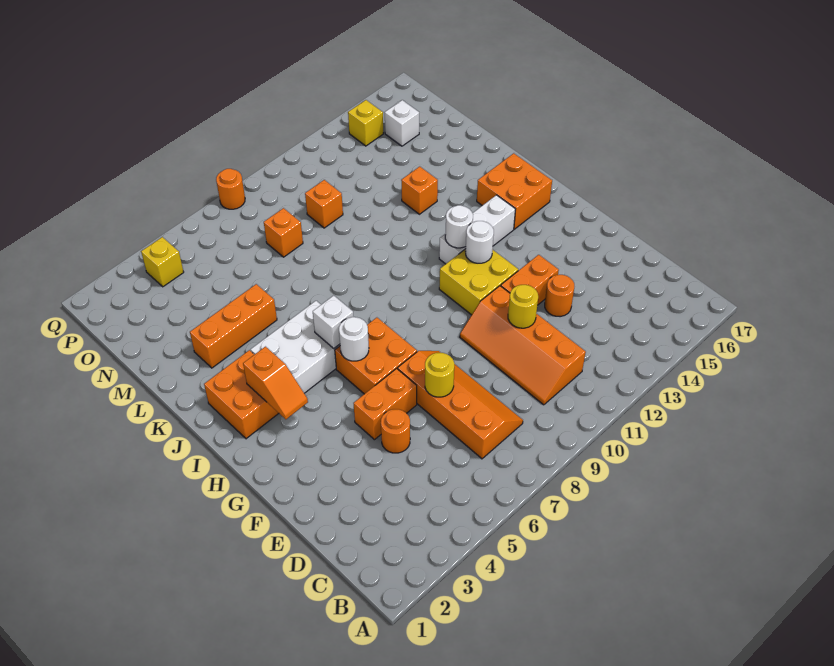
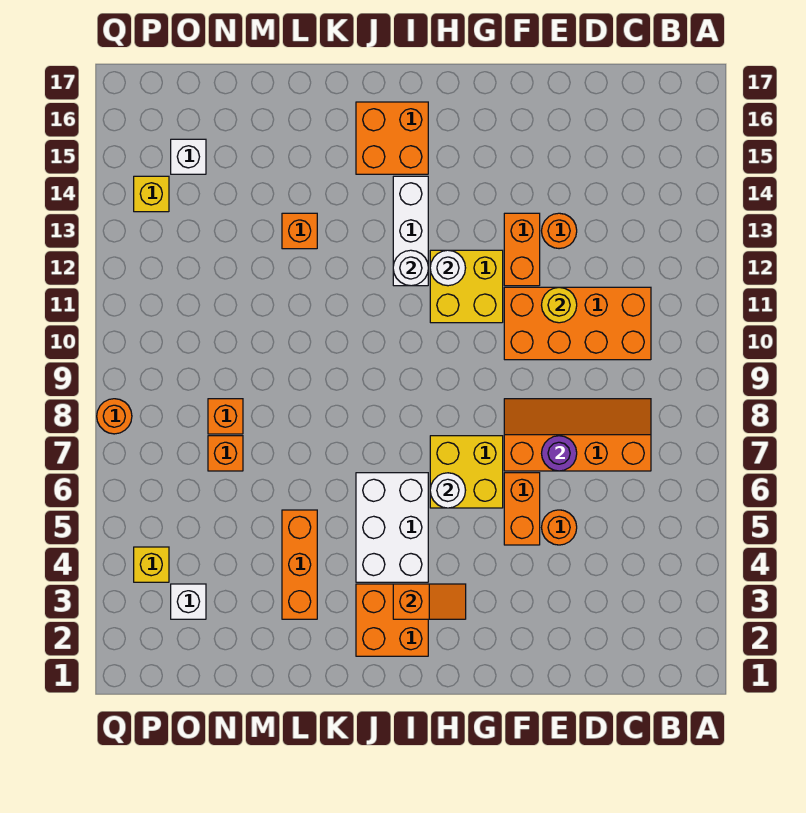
orange 2x4 slope [460,286,586,405] -> orange 2x4 brick [504,287,651,360]
yellow 1x1 round brick [425,353,454,397] -> purple 1x1 round brick [542,436,577,471]
orange 2x2 brick [335,318,417,394] -> yellow 2x2 brick [430,436,503,508]
white 1x1 brick [313,295,353,348] -> white 1x1 brick moved to [171,584,206,619]
orange 1x1 brick [305,180,343,228] -> orange 1x1 brick moved to [208,436,243,471]

